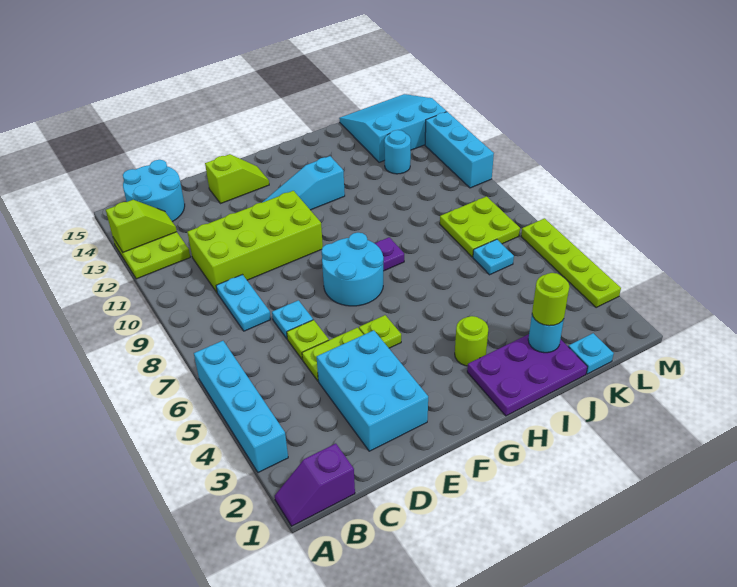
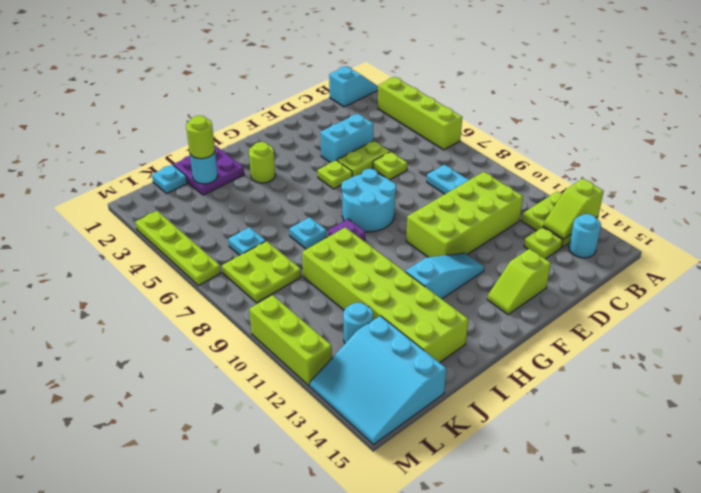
purple 1x2 slope [275,444,355,526] -> cyan 1x2 slope [329,66,378,107]
cyan 1x4 brick [194,341,288,473] -> lime 1x4 brick [378,77,462,150]
cyan 2x2 round brick [123,160,185,222] -> cyan 1x1 round brick [569,214,601,258]
none -> lime 1x1 plate [524,227,563,259]
cyan 2x3 brick [317,330,428,451] -> cyan 1x2 brick [320,113,373,162]
cyan 1x1 plate [272,300,313,339] -> cyan 1x1 plate moved to [289,217,327,249]
purple 2x3 plate [467,334,587,416] -> purple 2x2 plate [174,145,244,195]
none -> lime 2x6 brick [302,227,468,363]
cyan 3x3 slope [339,94,447,162] -> cyan 3x3 slope turned to [310,316,446,445]
cyan 1x3 brick [425,112,494,188] -> lime 1x3 brick [249,295,332,386]

